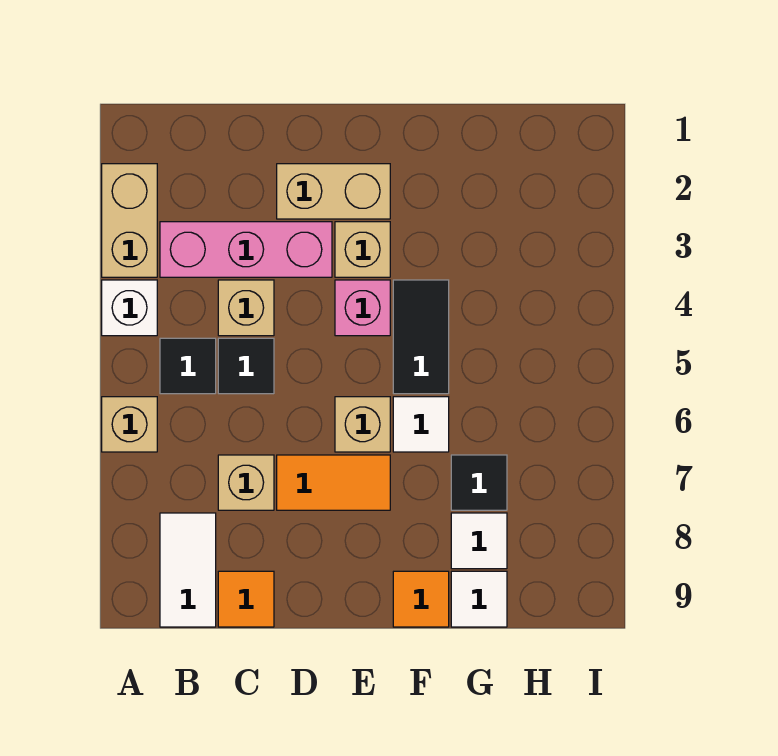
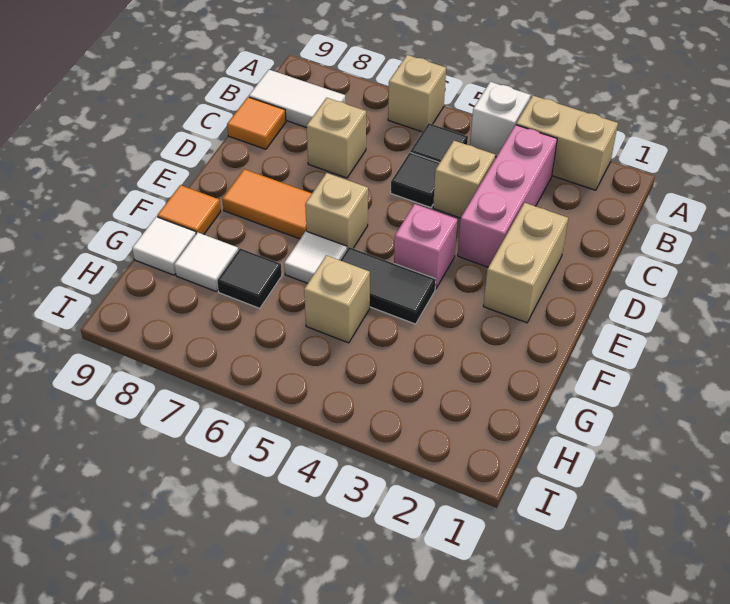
orange 1x2 tile [277,455,390,510] -> orange 1x2 tile turned to [222,169,312,239]
tan 1x1 brick [335,222,390,277] -> tan 1x1 brick moved to [304,255,370,343]

